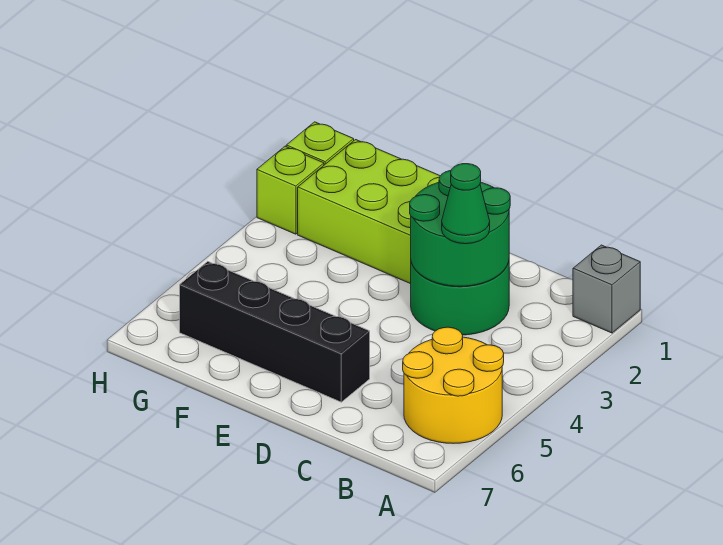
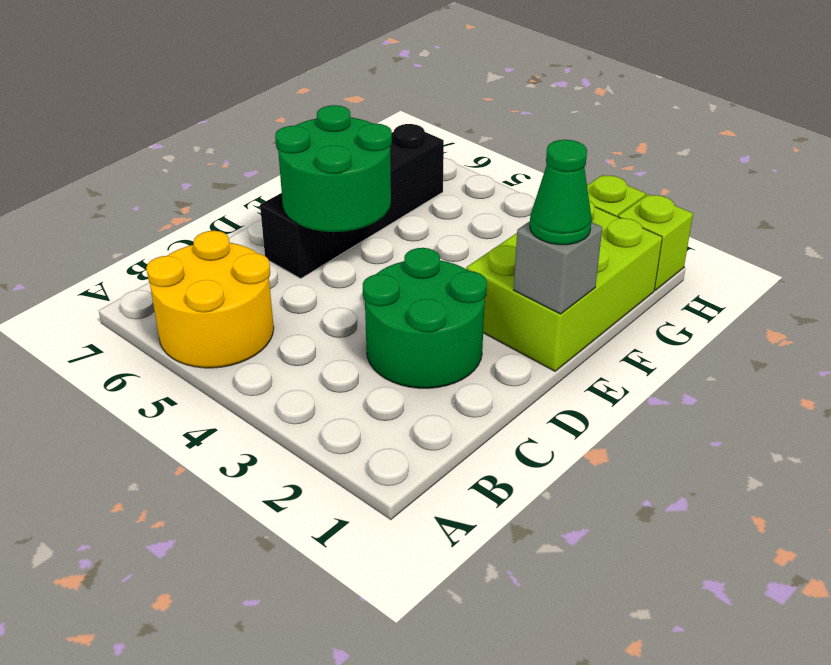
grey 1x1 brick [573,245,640,333] -> grey 1x1 brick moved to [514,221,602,314]
green 2x2 round brick [410,171,510,286] -> green 2x2 round brick moved to [275,105,392,232]
green 1x1 cone [442,164,490,244] -> green 1x1 cone moved to [530,140,592,245]

